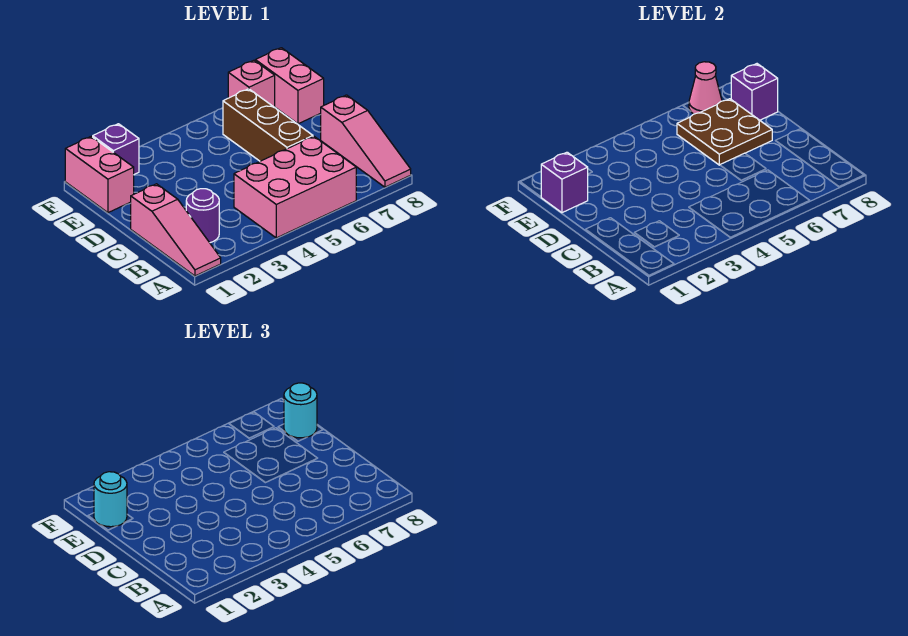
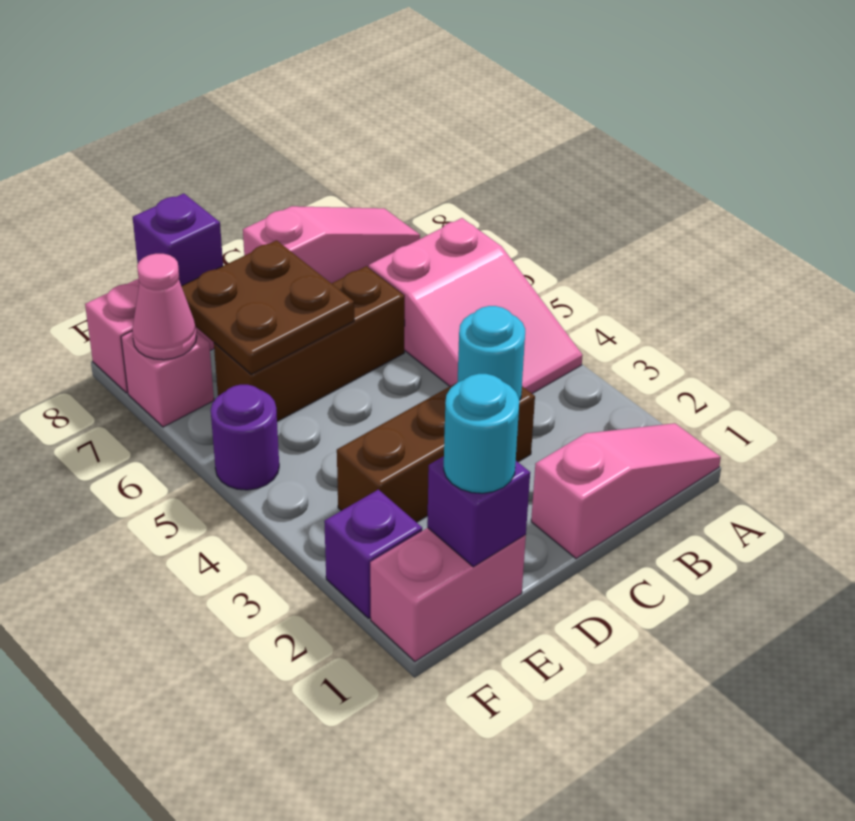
pink 2x3 brick [234,136,356,238] -> pink 2x3 slope [369,218,583,393]
purple 1x1 round brick [186,189,219,243] -> purple 1x1 round brick moved to [211,385,279,490]
none -> brown 1x3 brick [337,383,535,522]
cyan 1x1 round brick [284,383,317,438] -> cyan 1x1 round brick moved to [457,306,525,400]

